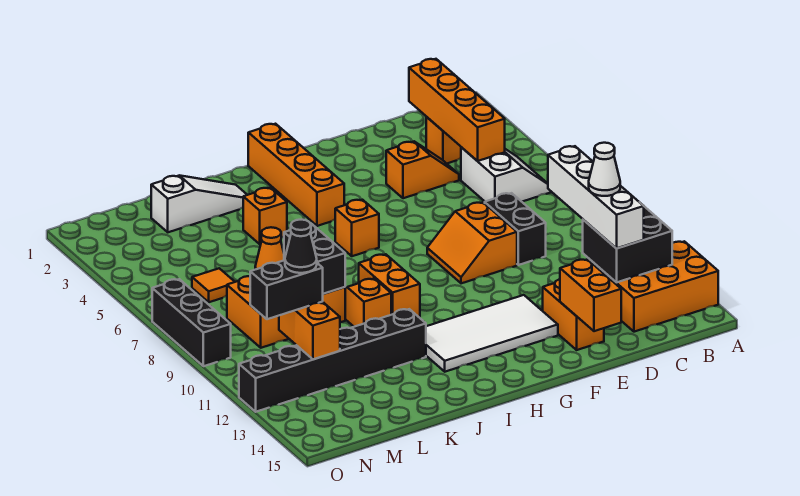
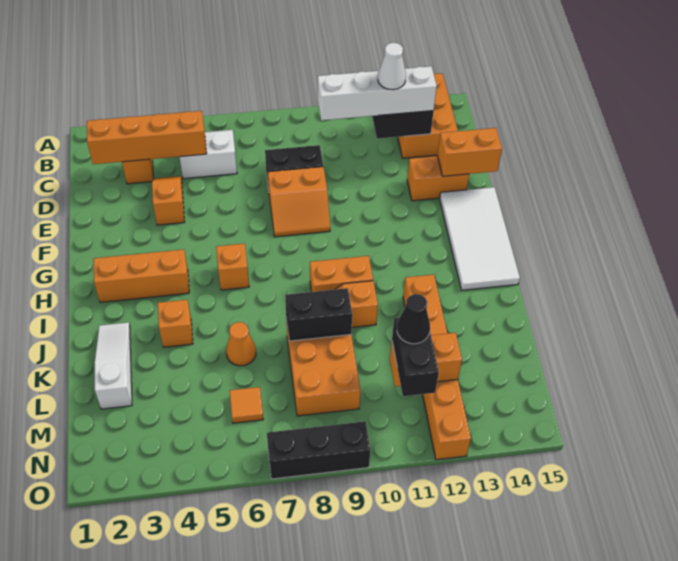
white 2x4 tile [426,295,558,372] -> white 2x4 tile moved to [440,187,520,290]
orange 1x4 brick [248,124,344,226] -> orange 1x3 brick [94,249,189,302]
black 1x6 brick [239,309,426,412] -> orange 1x6 brick [403,274,471,460]

